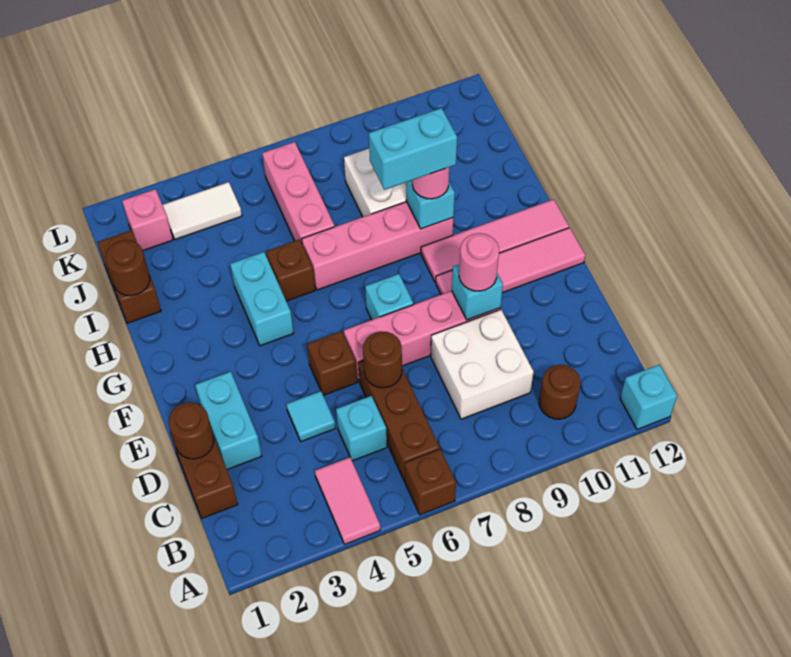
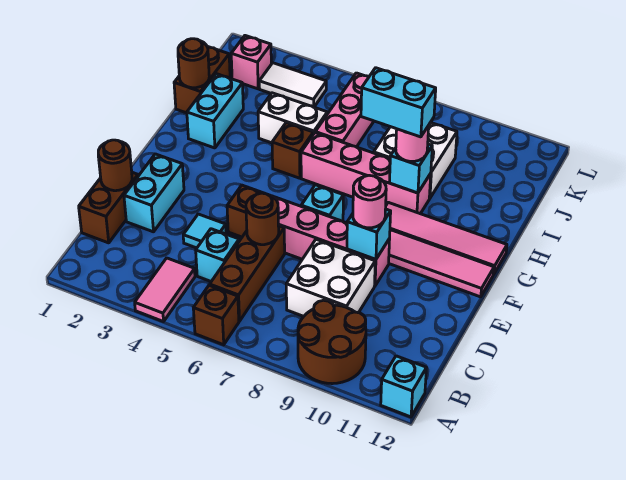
brown 1x1 round brick [539,365,580,419] -> brown 2x2 round brick [298,300,366,384]
cyan 1x2 brick [230,252,293,346] -> cyan 1x2 brick moved to [187,74,243,148]
none -> white 1x2 brick [258,93,327,143]

